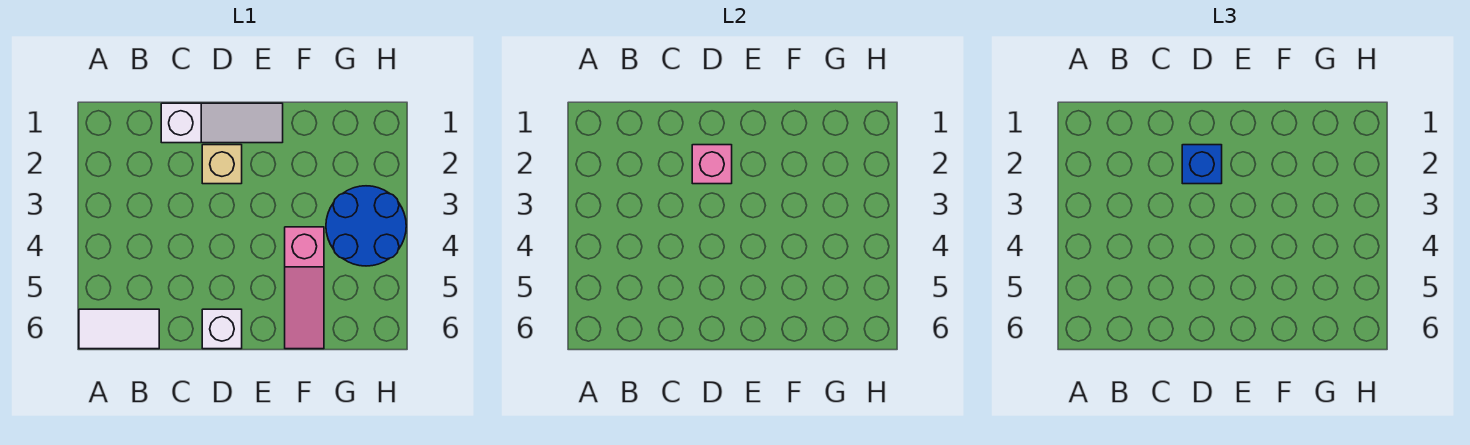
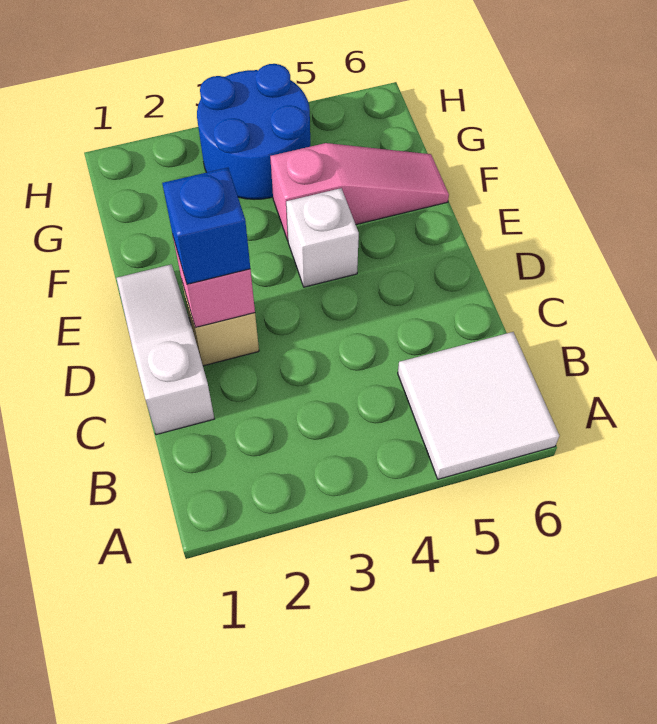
white 1x2 tile [79,309,159,349] -> white 2x2 tile [398,332,559,479]
white 1x1 brick [202,309,242,349] -> white 1x1 brick moved to [286,188,359,287]

